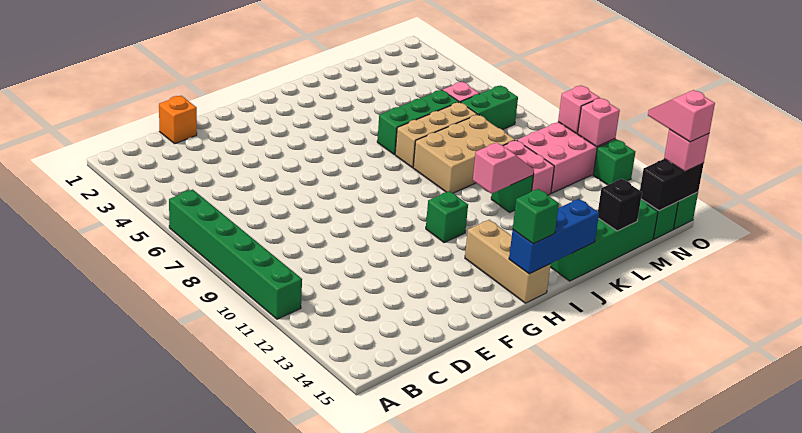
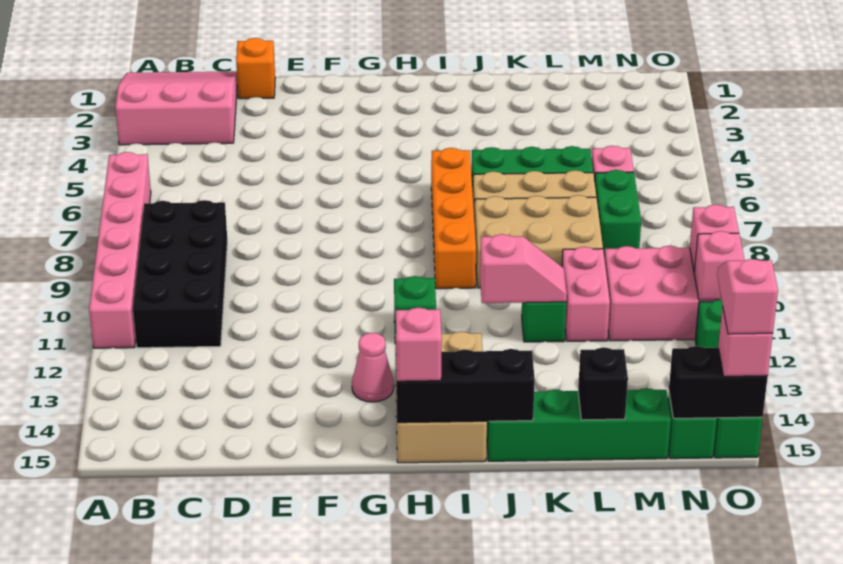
none -> pink 3x3 slope [115,71,237,145]
green 1x6 brick [169,190,302,319] -> pink 1x6 brick [89,152,151,348]
none -> black 2x4 brick [133,200,227,348]
none -> pink 1x1 cone [352,333,394,402]
tan 1x3 brick [465,220,551,303] -> tan 2x3 brick [395,332,487,463]
blue 1x3 brick [509,199,599,274] -> black 1x3 brick [396,349,535,423]
green 1x1 brick [513,189,559,244] -> pink 1x1 brick [396,308,442,381]
none -> orange 1x4 brick [431,148,476,289]
green 1x2 brick [461,86,518,130] -> green 1x2 brick turned to [595,170,641,259]

